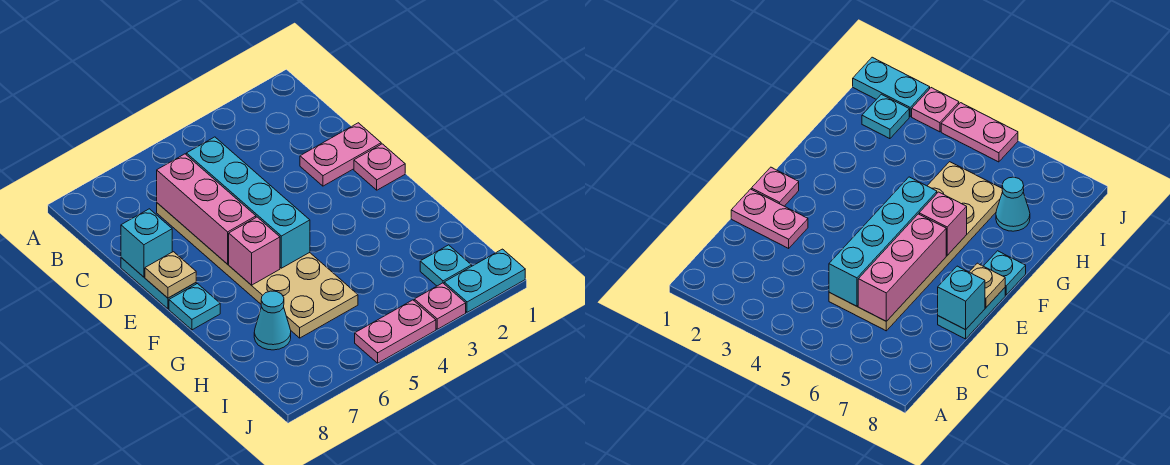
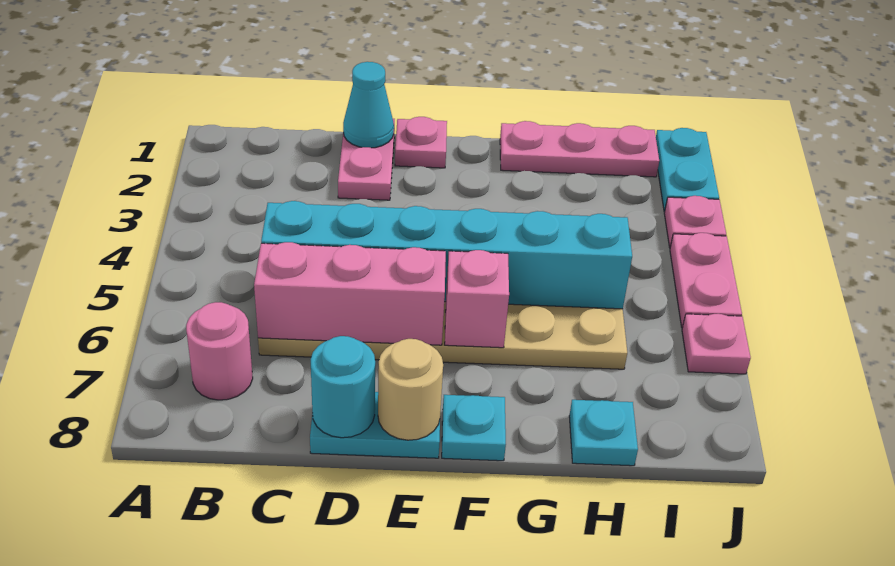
none -> pink 1x1 round brick [186,302,253,400]
cyan 1x4 brick [186,137,310,268] -> cyan 1x6 brick [261,201,632,309]
cyan 1x1 brick [121,209,172,277] -> cyan 1x1 round brick [311,336,375,438]
tan 1x1 plate [145,252,196,298] -> tan 1x1 round brick [378,339,443,440]
none -> pink 1x3 plate [500,121,659,177]
cyan 1x1 cone [254,291,291,350] -> cyan 1x1 cone moved to [343,62,394,148]
cyan 1x1 plate [420,245,472,286] -> cyan 1x1 plate moved to [569,400,638,466]
none -> pink 1x1 plate [682,314,751,374]

